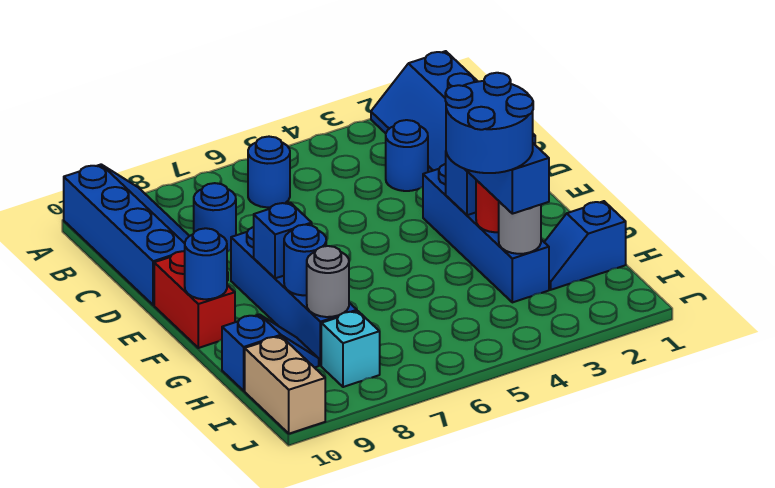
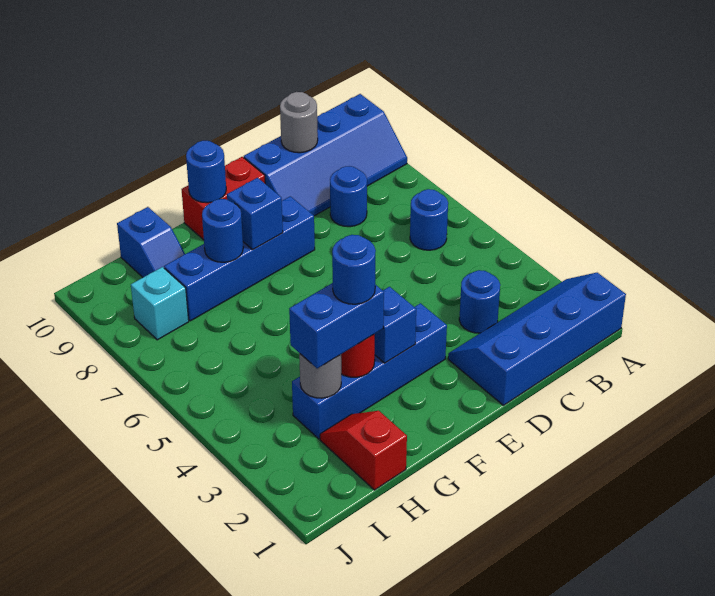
blue 2x2 round brick [445,73,533,173] -> blue 1x1 round brick [332,235,376,304]
blue 1x2 slope [544,201,626,290] -> red 1x2 slope [320,411,407,490]
grey 1x1 round brick [307,246,349,317] -> grey 1x1 round brick moved to [280,92,318,153]
tan 1x2 brick [245,336,325,434] -> none

